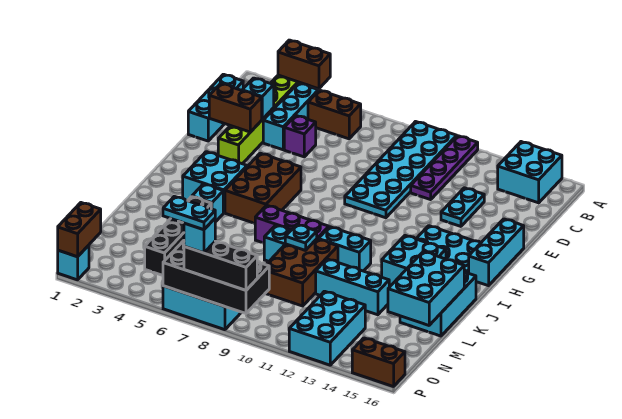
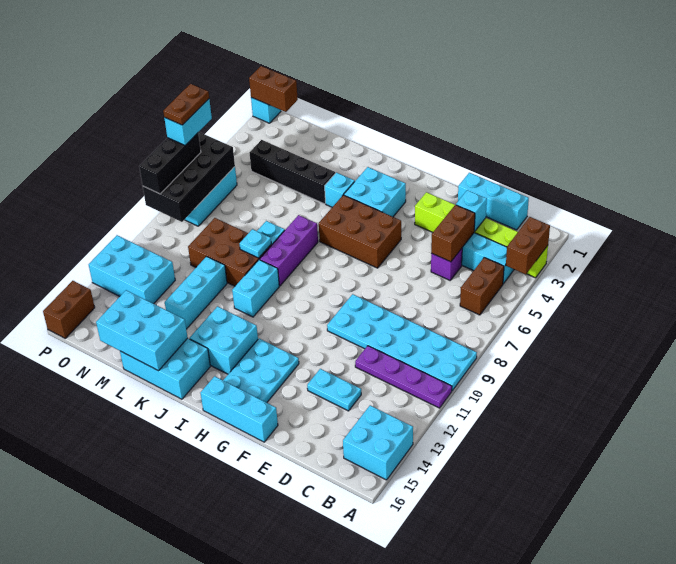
brown 1x2 brick [209,83,262,132] -> brown 1x2 brick moved to [431,205,475,262]
cyan 1x2 plate [163,196,215,230] -> brown 1x2 plate [163,84,209,125]
cyan 1x1 brick [184,219,215,253] -> cyan 1x2 brick [164,99,212,145]

